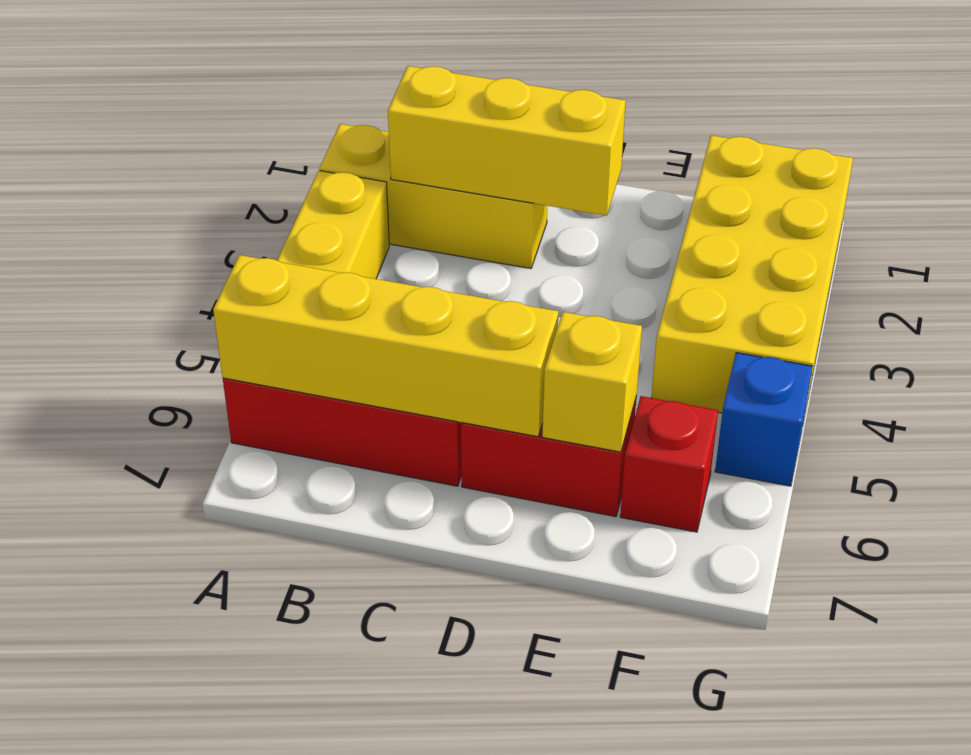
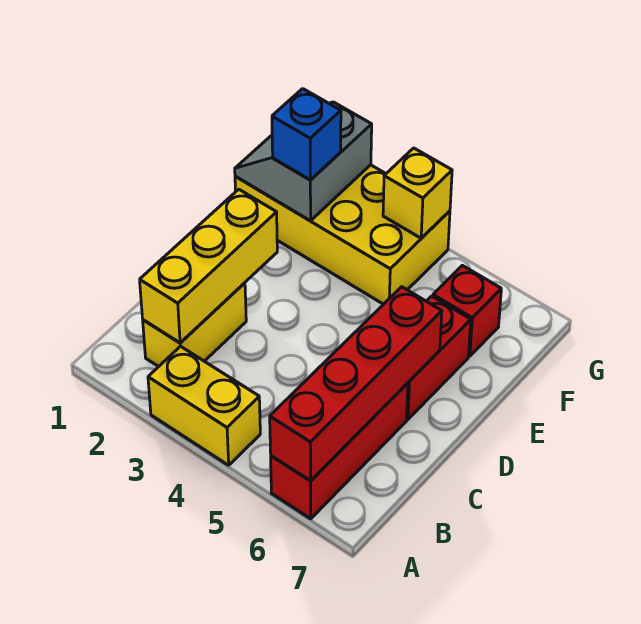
yellow 1x3 brick [319,124,547,268] -> yellow 1x2 brick [143,283,246,367]
yellow 1x4 brick [213,255,559,437] -> red 1x4 brick [270,287,442,481]
yellow 1x1 brick [542,312,642,452] -> yellow 1x1 brick moved to [383,148,452,238]
none -> grey 2x2 slope [235,102,372,221]
blue 1x1 brick [715,353,813,486] -> blue 1x1 brick moved to [272,89,341,180]

